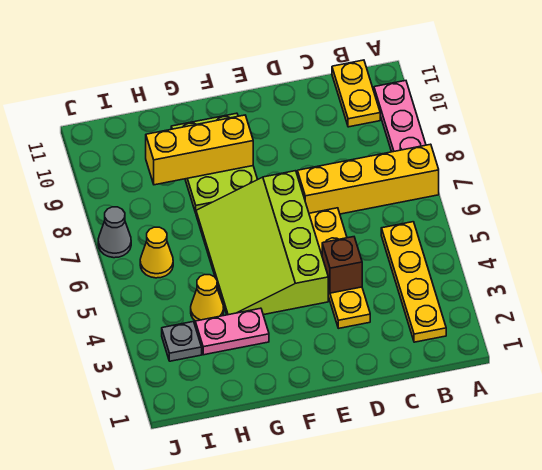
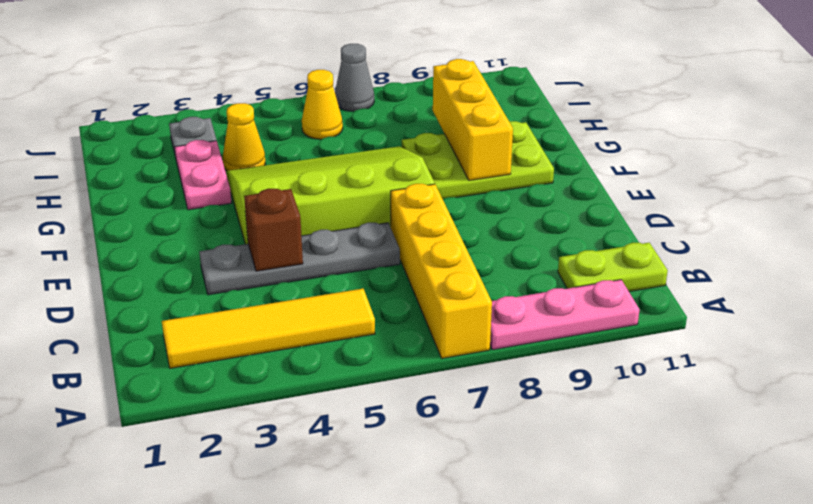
yellow 1x4 plate [381,222,446,342] -> yellow 1x4 tile [162,289,375,368]
yellow 1x2 plate [332,60,380,127] -> lime 1x2 plate [558,243,668,292]
yellow 1x4 plate [309,208,370,328] -> grey 1x4 plate [199,223,400,295]

